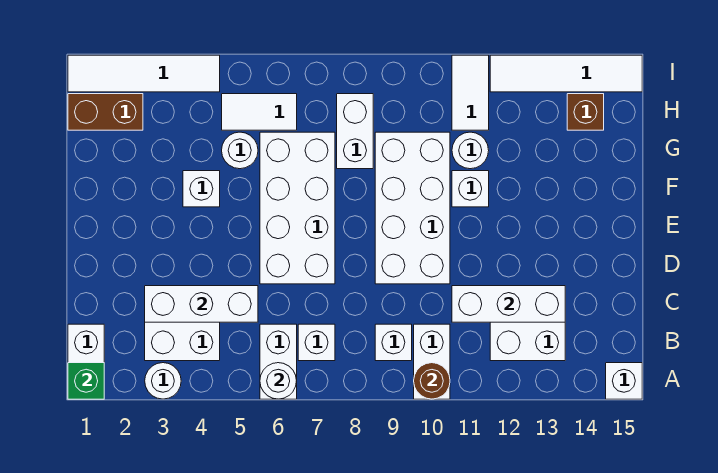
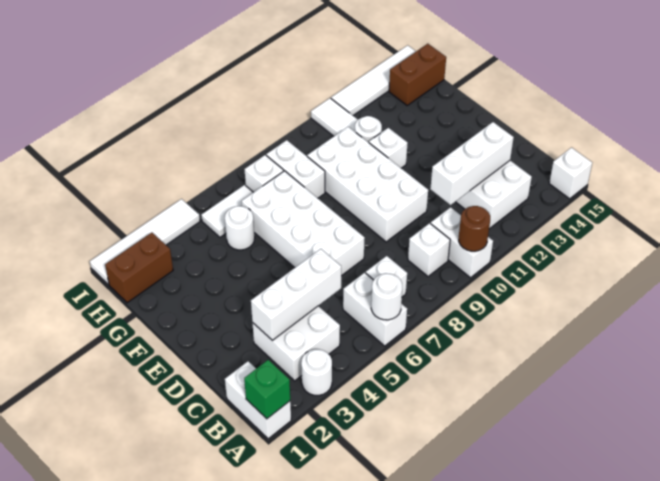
white 1x1 brick [183,171,220,207] -> white 1x1 brick moved to [244,155,284,192]
brown 1x1 brick [567,94,604,130] -> brown 1x2 brick [389,44,446,105]

